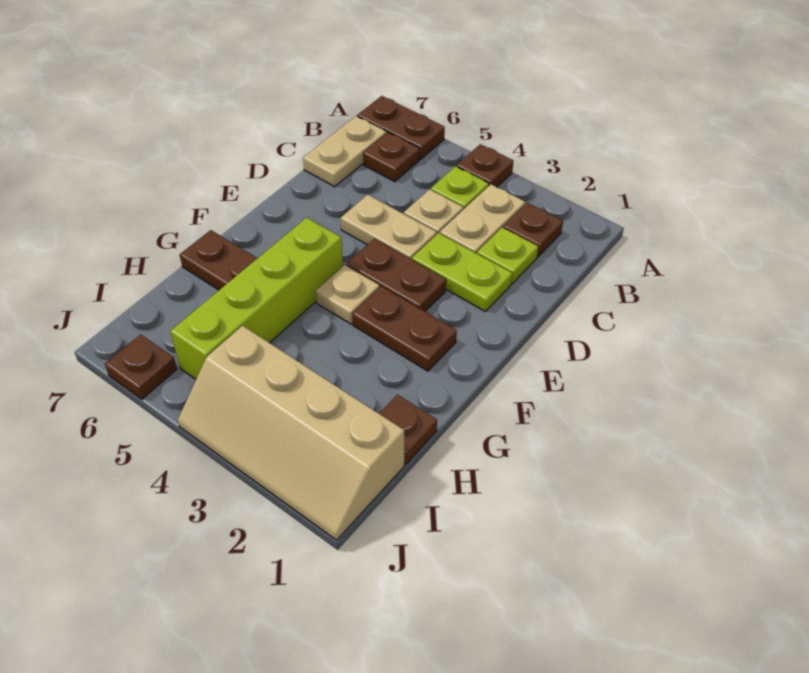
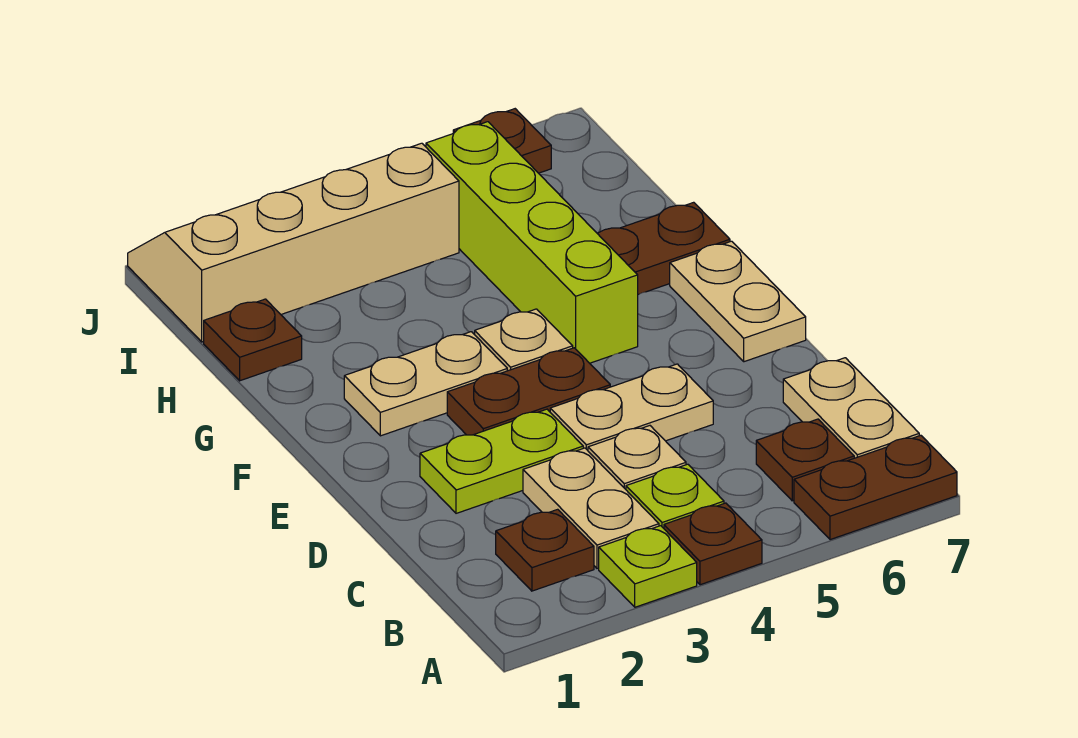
lime 1x1 plate [477,227,538,284] -> lime 1x1 plate moved to [599,526,697,607]
none -> tan 1x2 plate [670,241,806,362]
brown 1x2 plate [352,286,457,371] -> tan 1x2 plate [344,332,507,436]

